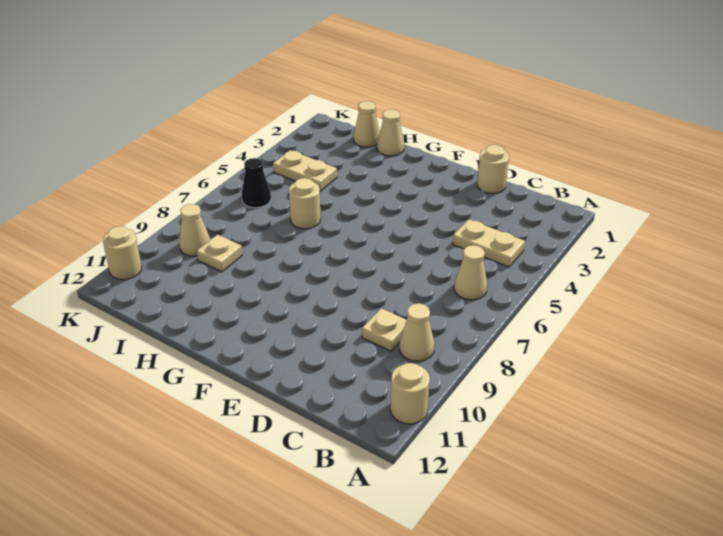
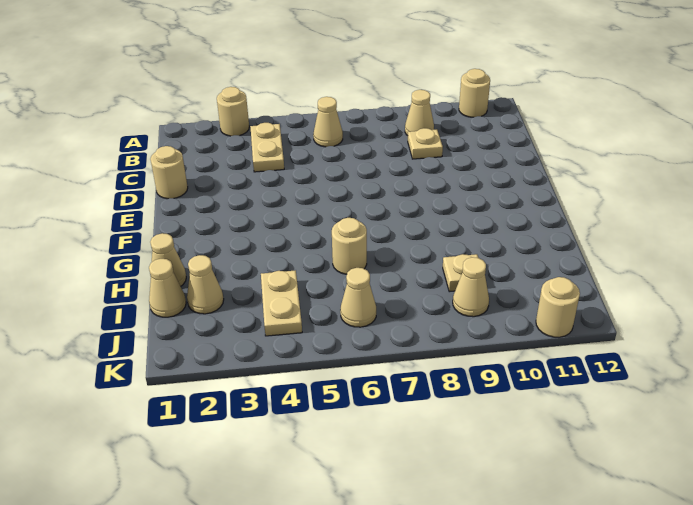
none -> tan 1x1 round brick [217,87,249,136]
none -> tan 1x1 cone [187,255,224,314]
black 1x1 cone [242,158,271,208] -> tan 1x1 cone [340,268,376,327]

